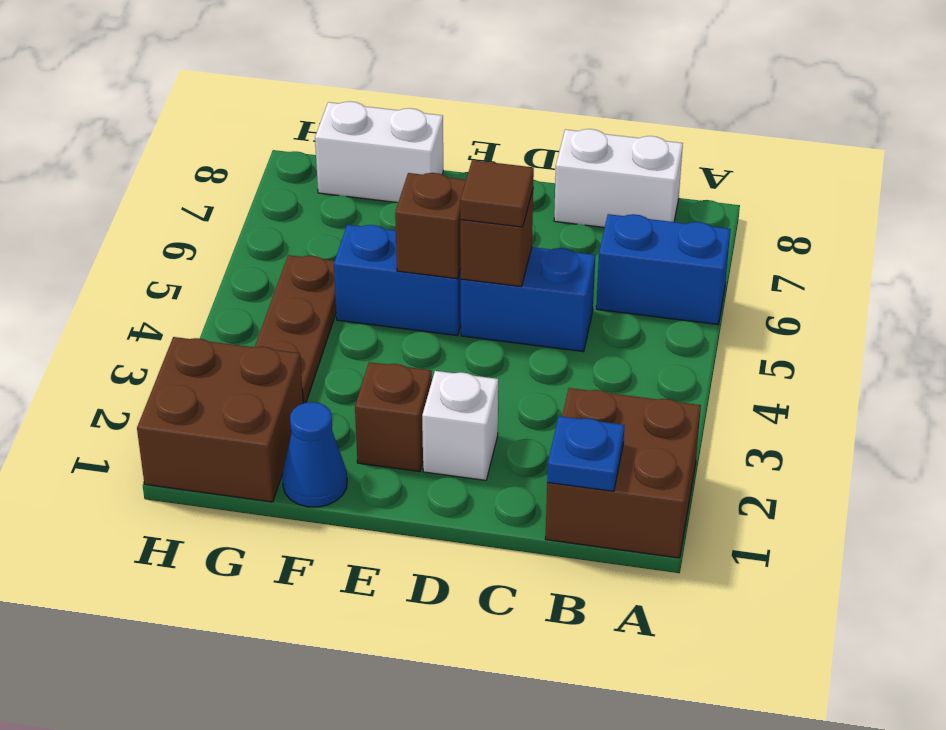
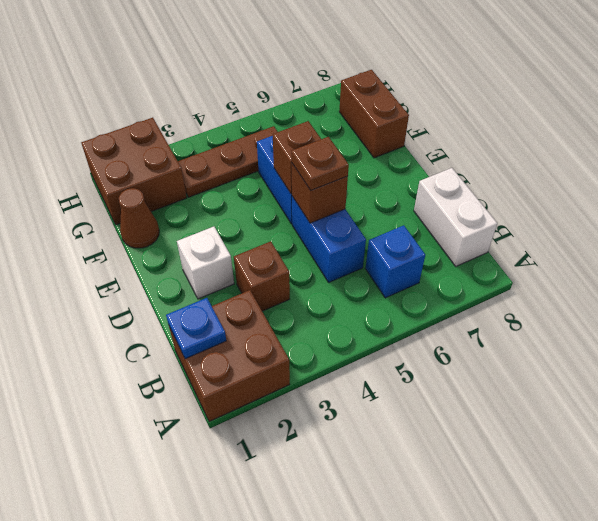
blue 1x2 brick [596,214,731,325] -> blue 1x1 brick [366,225,425,298]
brown 1x1 tile [460,160,534,227] -> brown 1x1 plate [291,137,349,190]
brown 1x1 brick [355,362,432,472] -> brown 1x1 brick moved to [234,241,290,311]
blue 1x1 cone [282,402,347,507] -> brown 1x1 cone [119,188,159,248]
white 1x2 brick [315,101,443,203] -> brown 1x2 brick [339,70,409,158]

